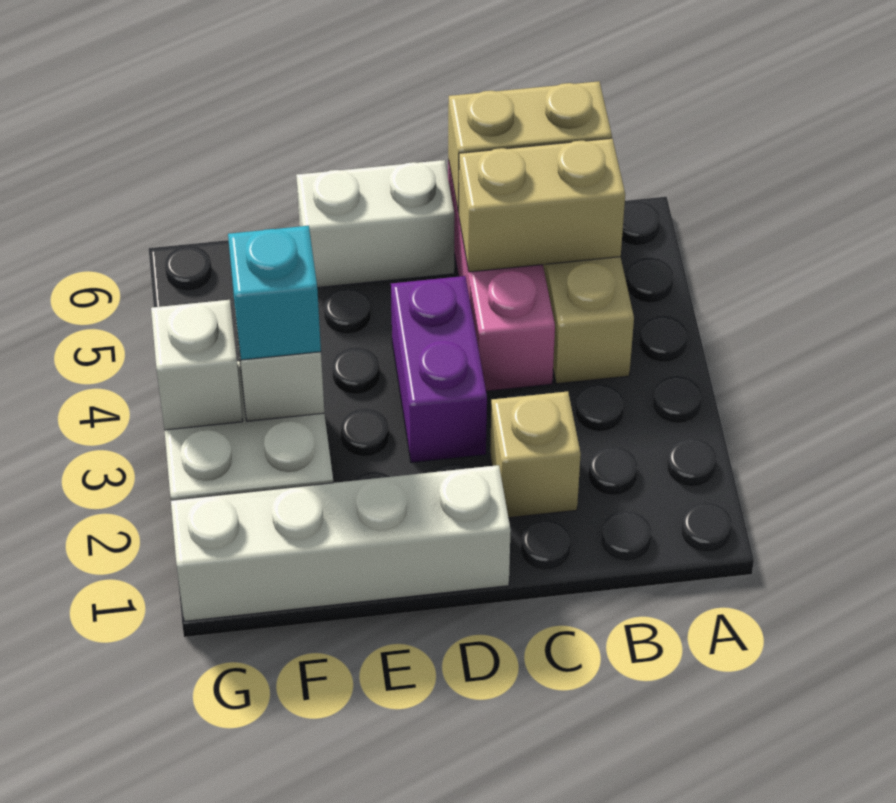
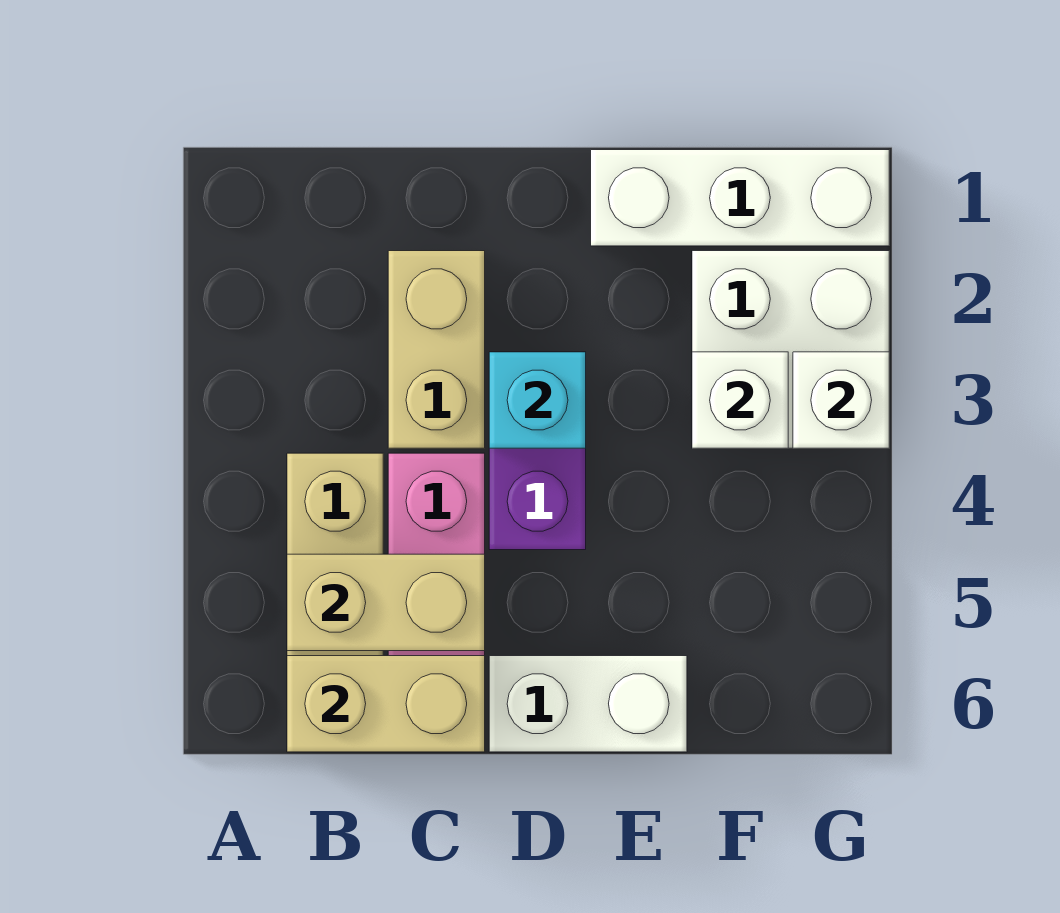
tan 1x1 brick [490,391,581,518] -> tan 1x2 brick [388,251,485,448]
white 1x4 brick [171,465,511,621] -> white 1x3 brick [591,150,889,246]
cyan 1x1 brick [228,226,321,360] -> cyan 1x1 brick moved to [489,352,586,448]

